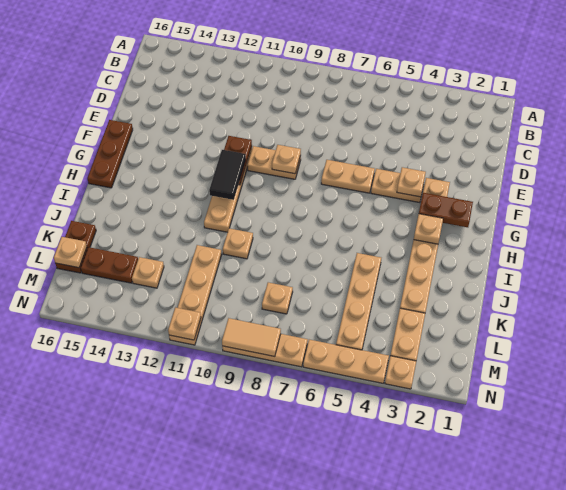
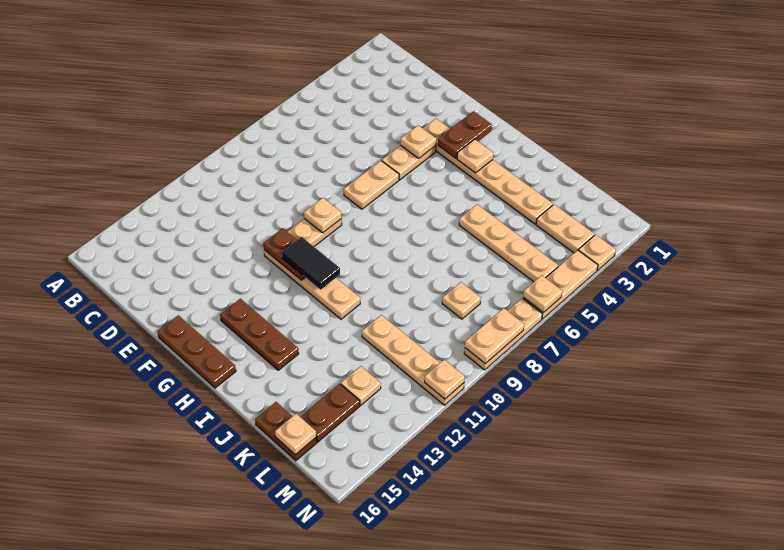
none -> brown 1x3 plate [220,299,299,370]
tan 1x1 plate [223,228,253,259] -> tan 1x1 plate moved to [523,275,562,313]
tan 1x2 tile [222,318,281,357] -> tan 1x2 plate [465,308,524,364]

